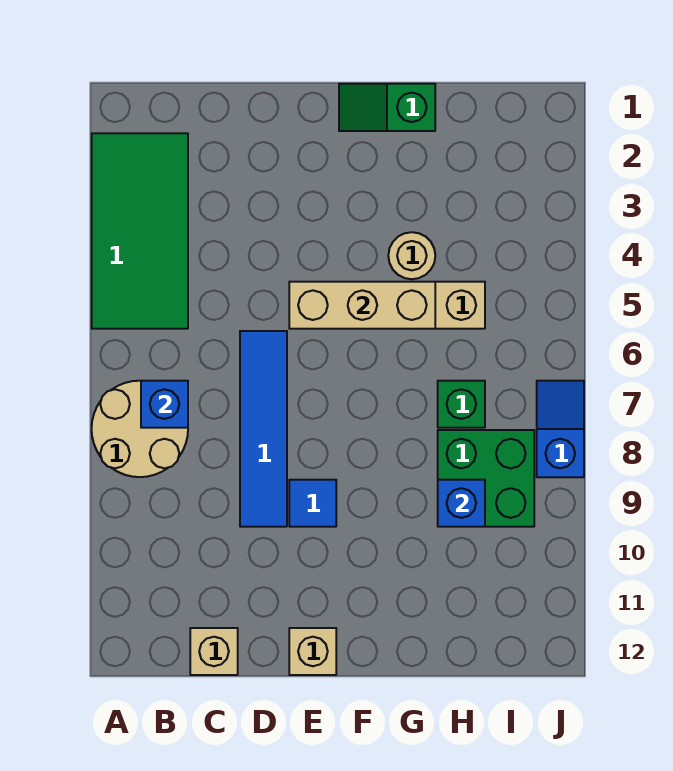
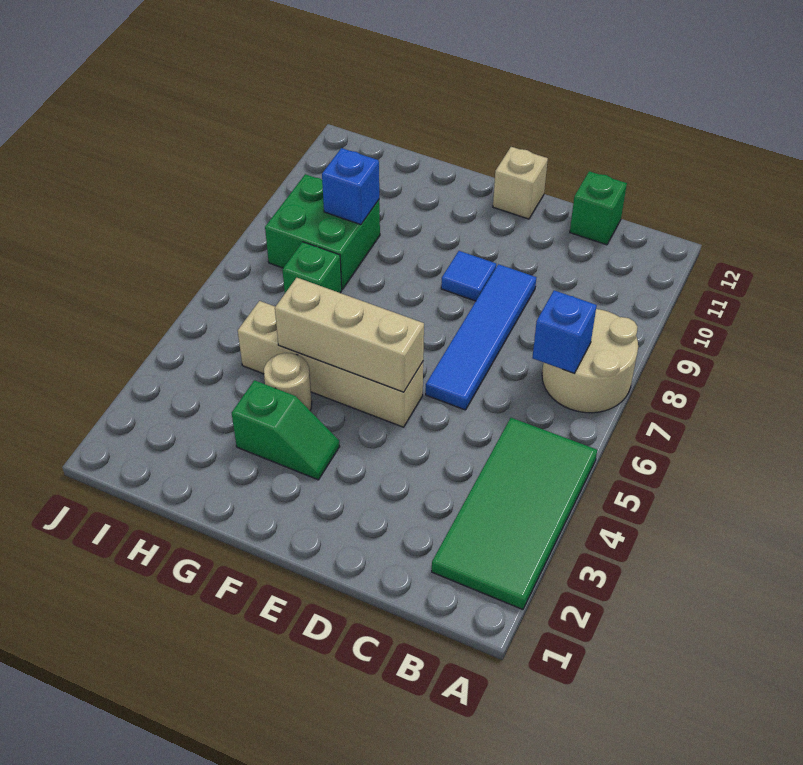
tan 1x1 brick [190,628,238,675] -> green 1x1 brick [570,171,627,245]
green 1x2 slope [339,84,435,131] -> green 1x2 slope moved to [232,380,340,480]
blue 1x2 slope [537,381,584,477] -> none

